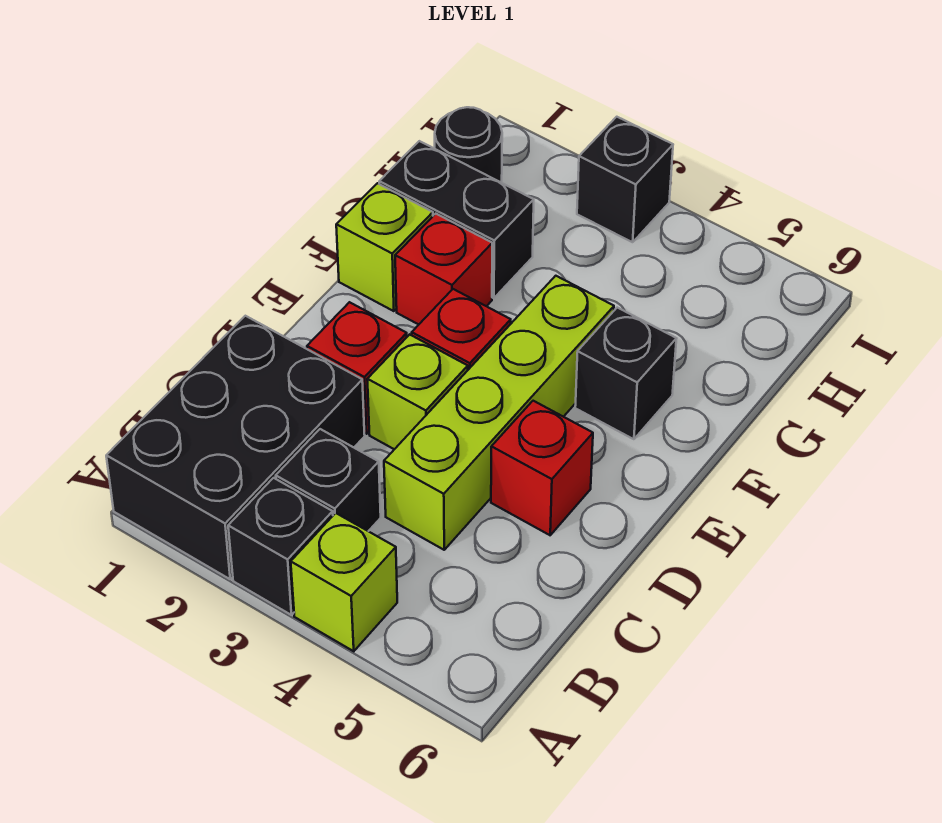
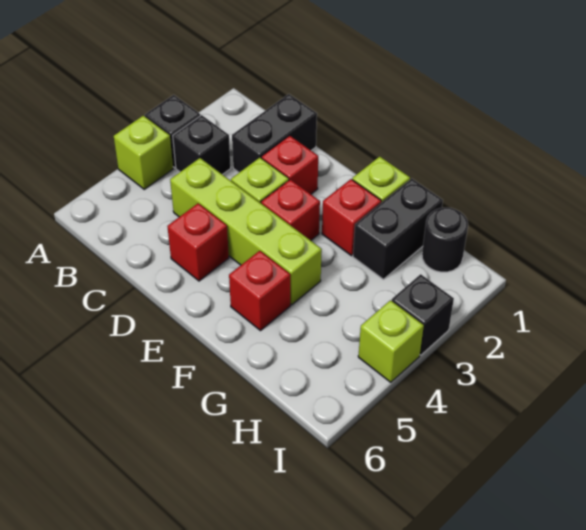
black 2x3 brick [106,316,365,579] -> black 1x2 brick [232,94,317,172]
black 1x1 brick [575,308,676,439] -> red 1x1 brick [229,251,290,331]
none -> lime 1x1 brick [358,300,424,382]

